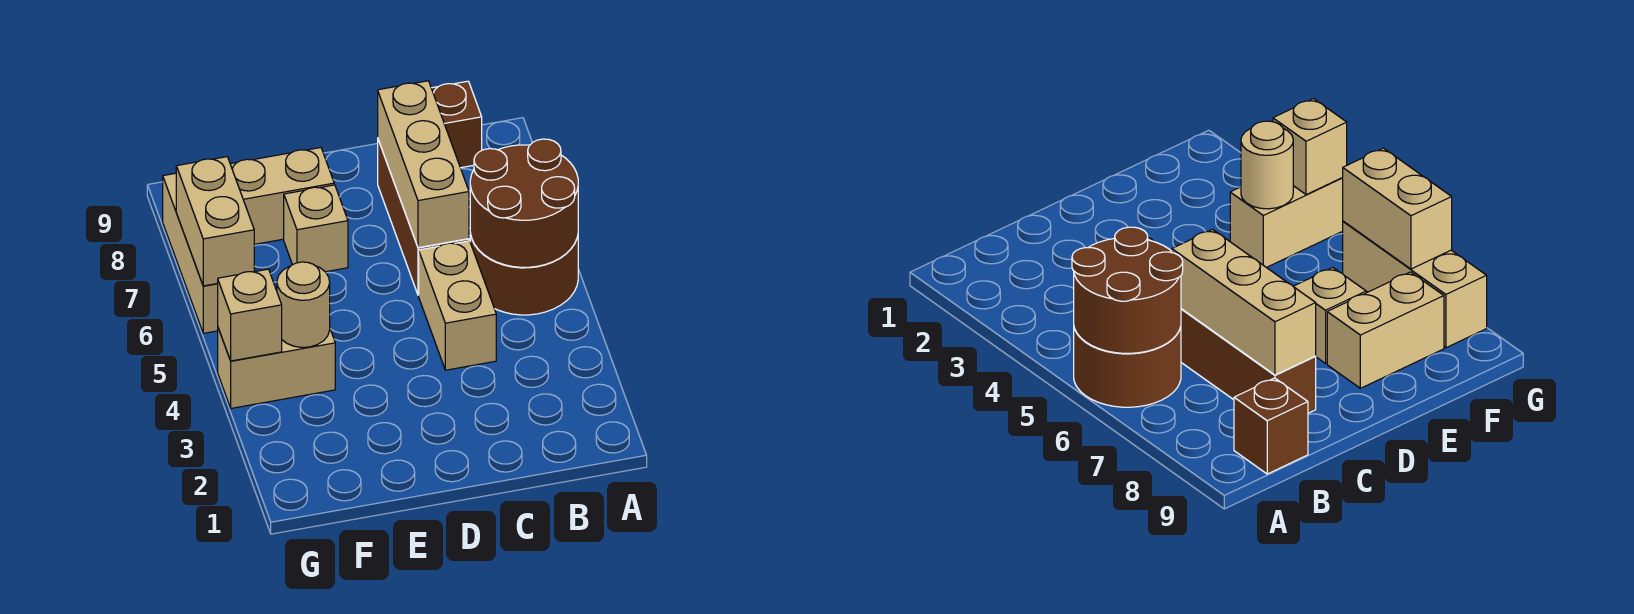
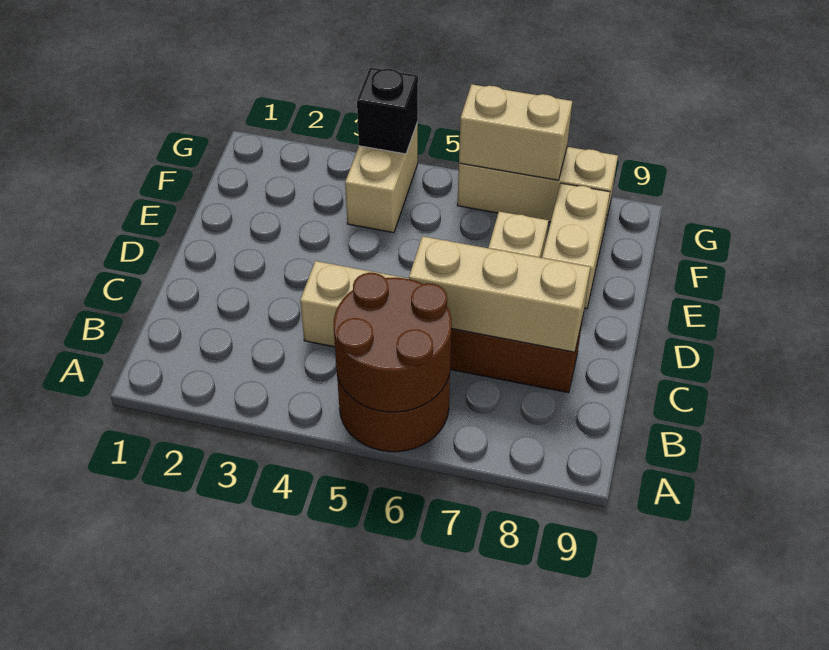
brown 1x1 brick [431,81,482,168] -> none
tan 1x1 round brick [277,262,330,347] -> none
tan 1x1 brick [218,269,282,361] -> black 1x1 brick [357,68,418,154]

